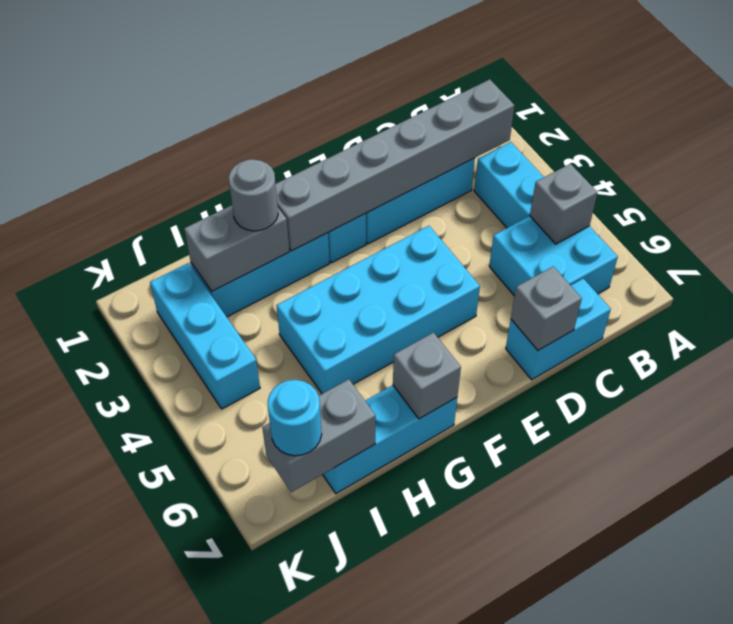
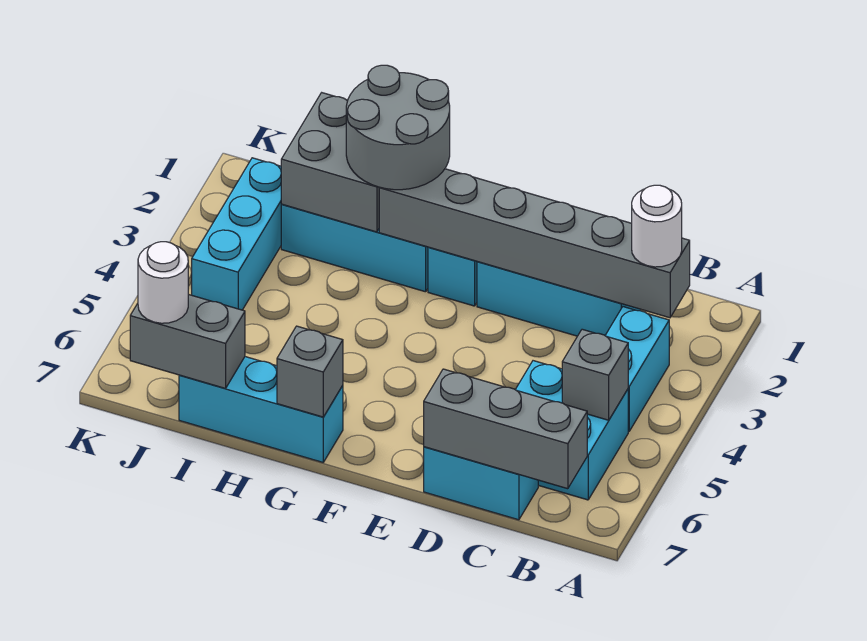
none -> white 1x1 round brick [632,185,682,267]
grey 1x1 brick [511,266,582,350] -> grey 1x3 brick [424,369,587,489]
cyan 2x4 brick [277,226,480,394] -> none
grey 1x2 brick [184,205,289,291] -> grey 2x2 brick [281,93,379,232]
grey 1x1 round brick [229,159,278,231] -> grey 2x2 round brick [346,65,450,190]
cyan 1x1 round brick [268,380,322,456] -> white 1x1 round brick [138,242,188,323]

